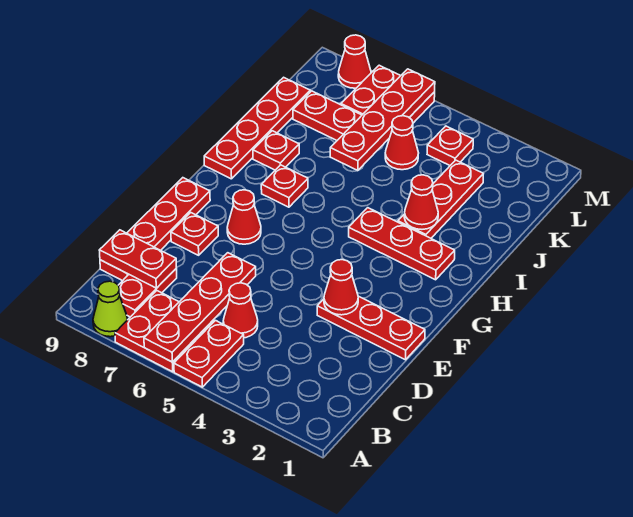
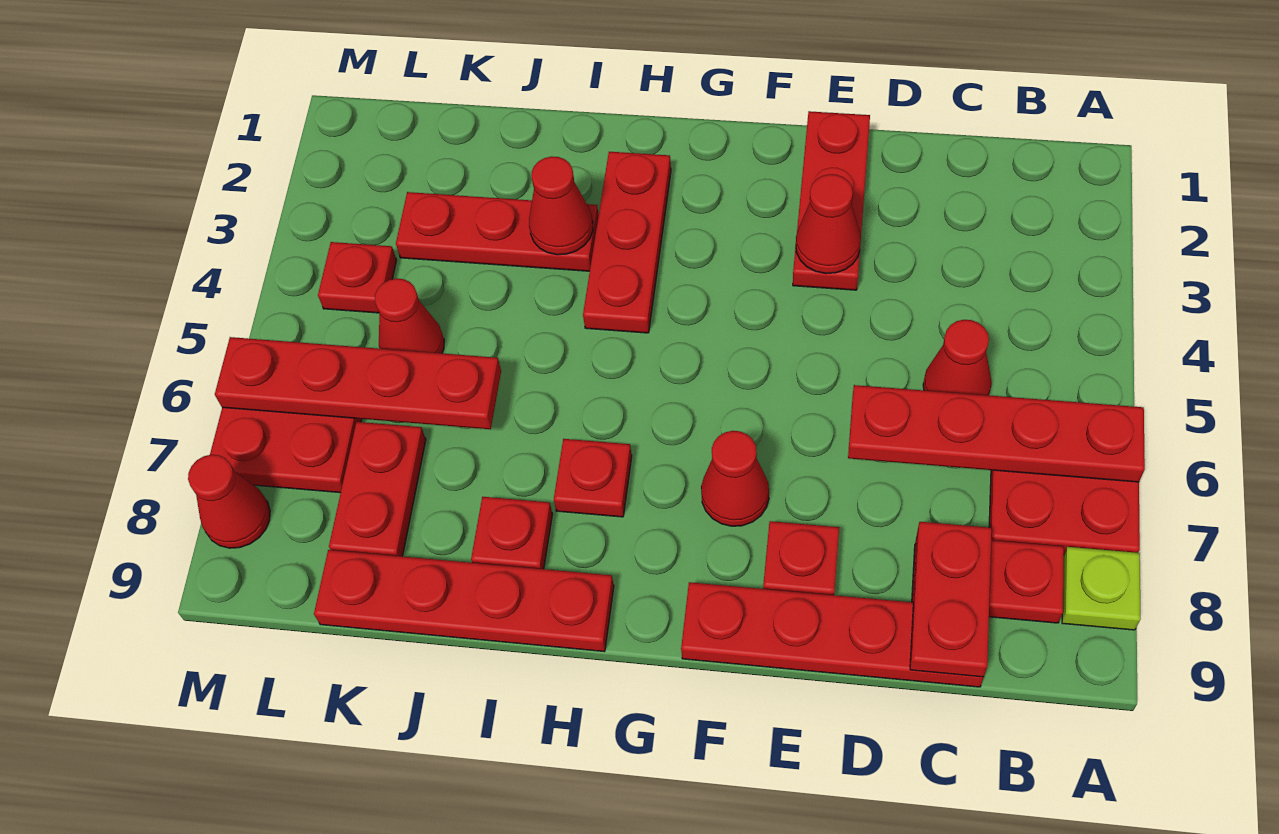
red 1x2 plate [174,320,244,387] -> none
lime 1x1 cone [93,281,127,337] -> lime 1x1 plate [1062,547,1141,630]

